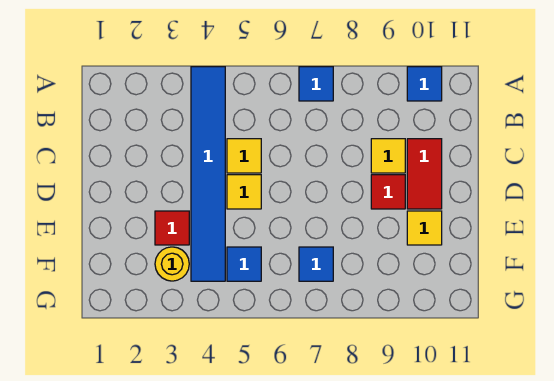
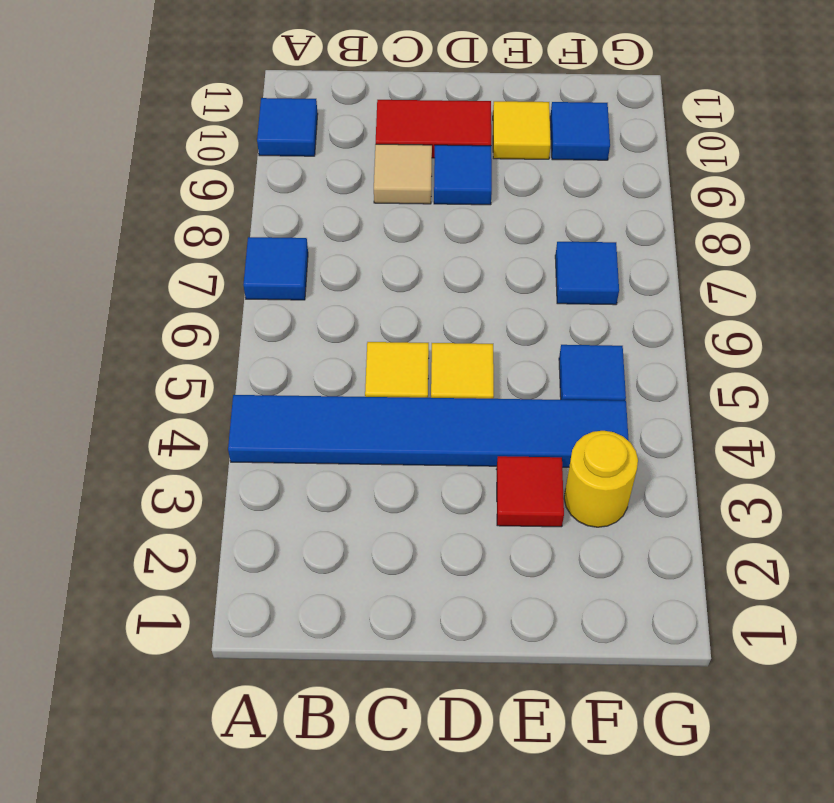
yellow 1x1 tile [371,139,405,173] -> tan 1x1 tile [374,144,432,204]
red 1x1 tile [371,175,405,209] -> blue 1x1 tile [434,145,492,205]
none -> blue 1x1 tile [550,102,610,160]

